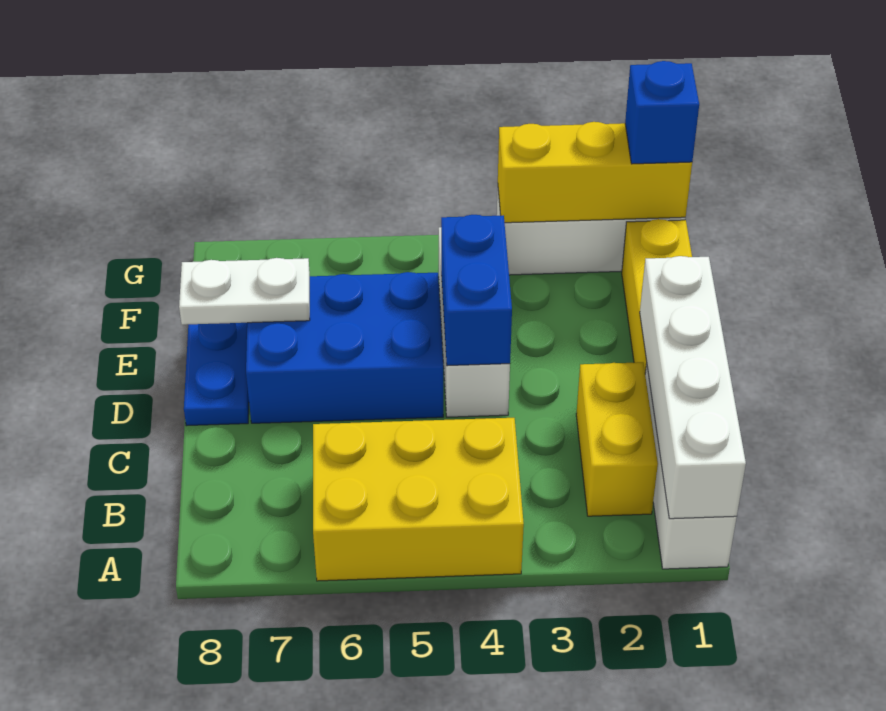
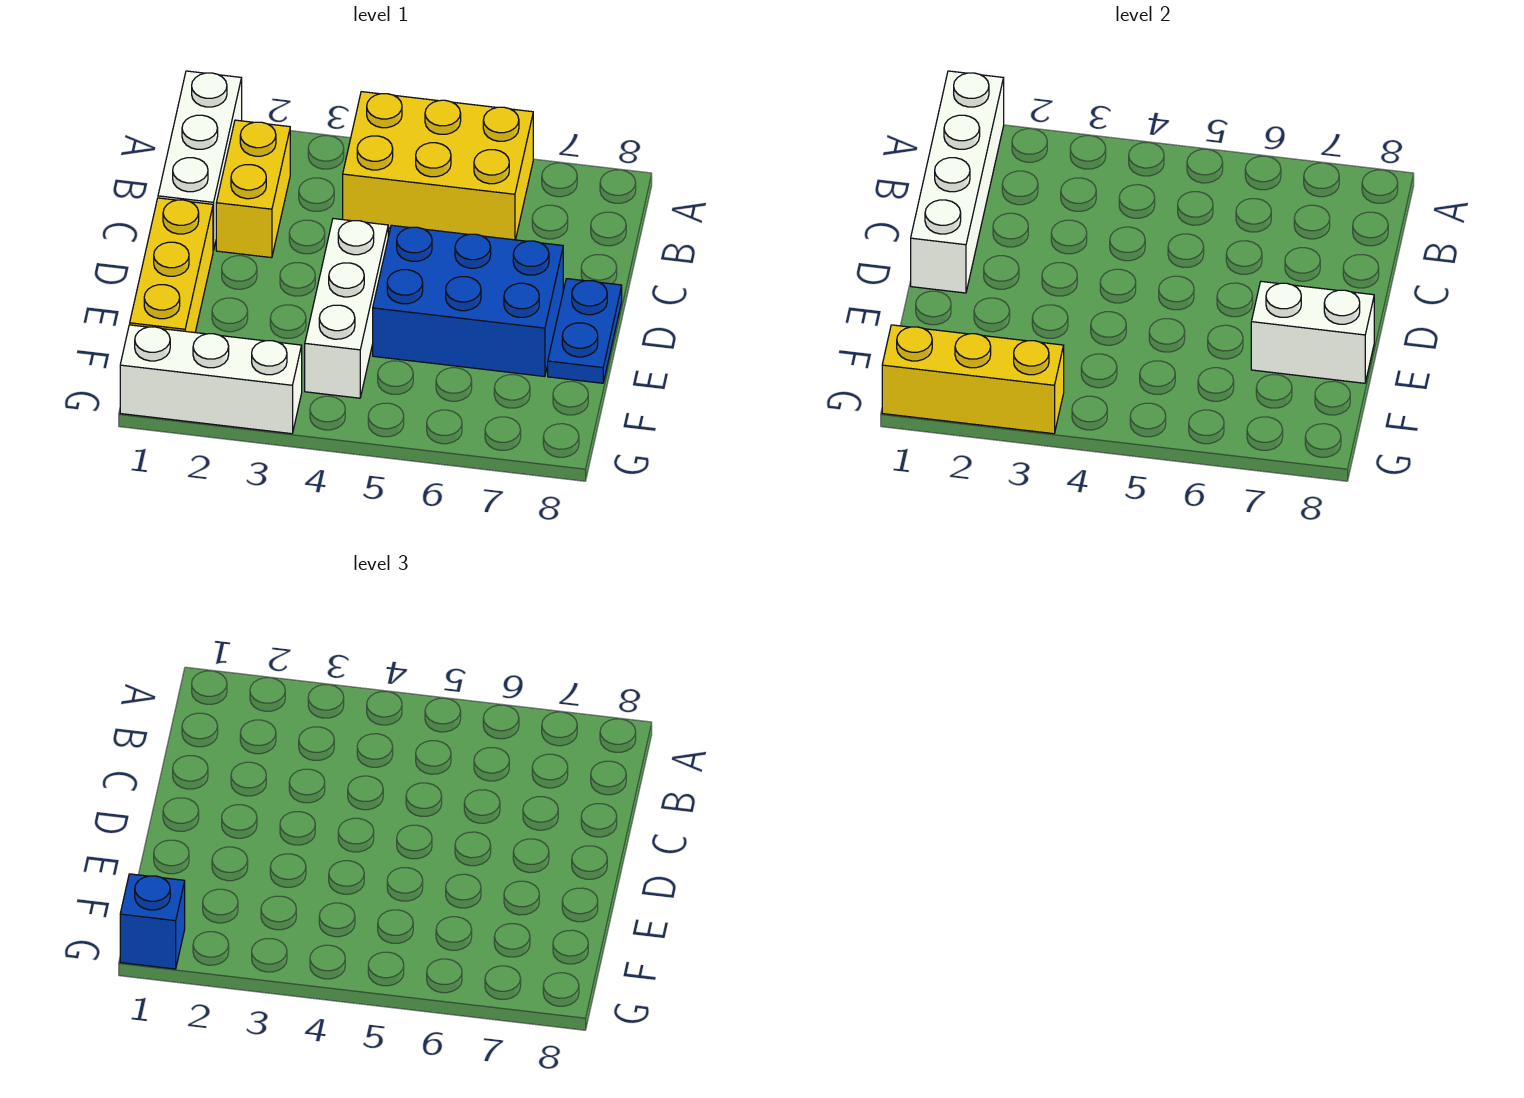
blue 1x2 brick [441,215,512,366] -> none
white 1x2 plate [179,258,310,325] -> white 1x2 brick [1251,281,1374,383]

